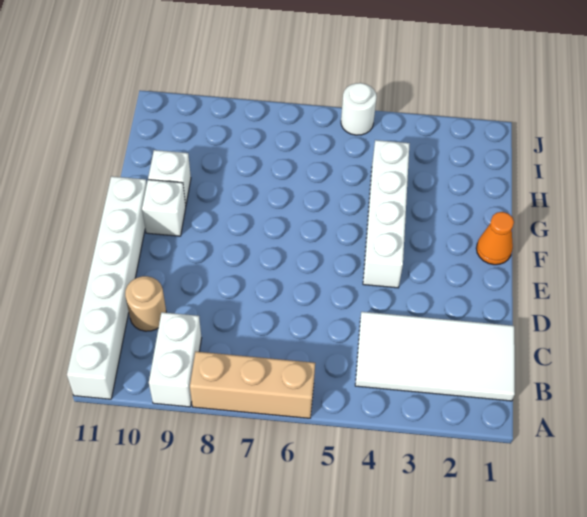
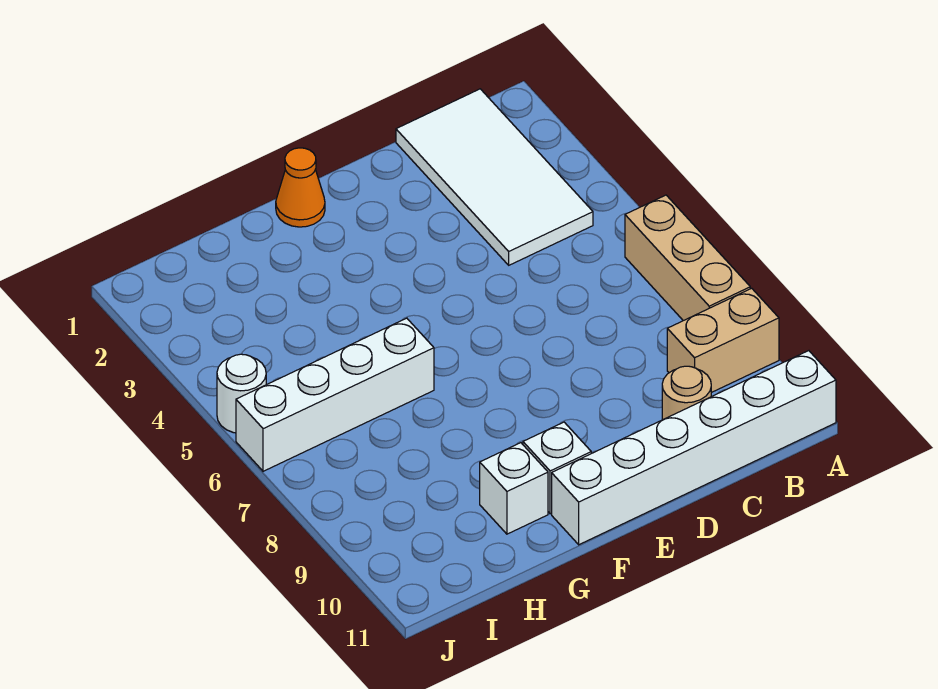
white 1x2 brick [149,312,202,407] -> tan 1x2 brick [667,288,779,393]
white 1x4 brick [363,140,410,288] -> white 1x4 brick moved to [236,318,434,471]

